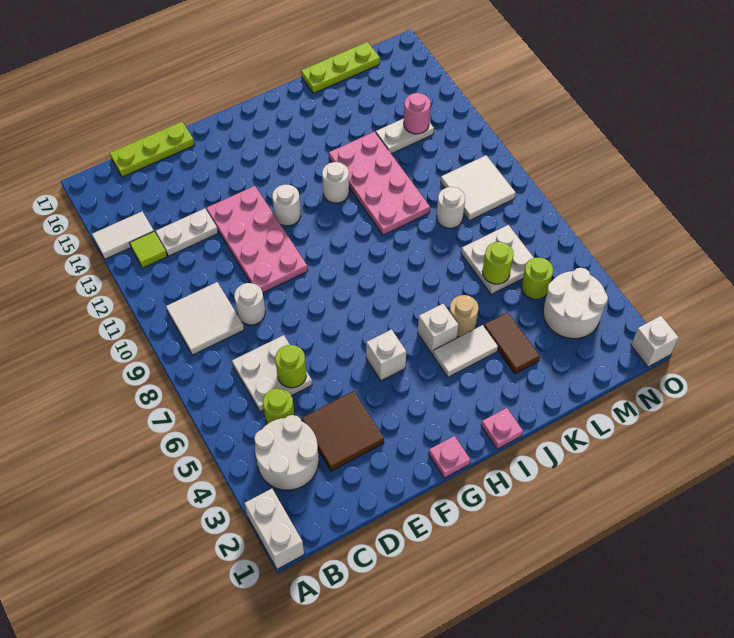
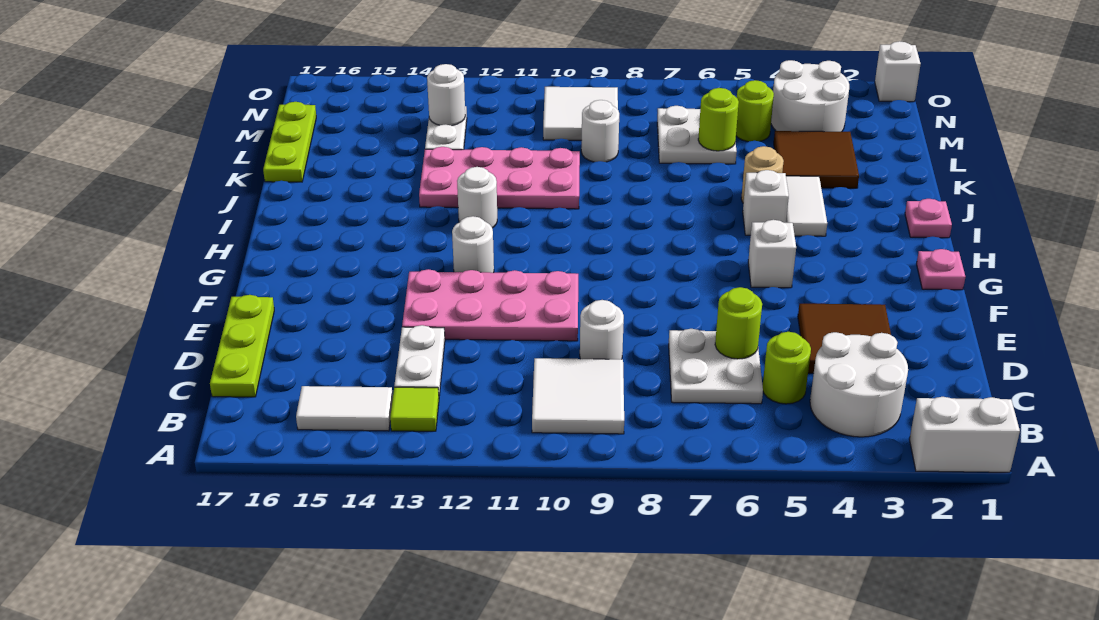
white 1x2 tile [92,212,154,259] -> white 1x2 tile turned to [296,386,393,431]
brown 1x2 tile [484,312,540,374] -> brown 2x2 tile [774,131,859,188]
pink 1x1 round brick [404,93,431,134] -> white 1x1 round brick [427,64,465,126]

